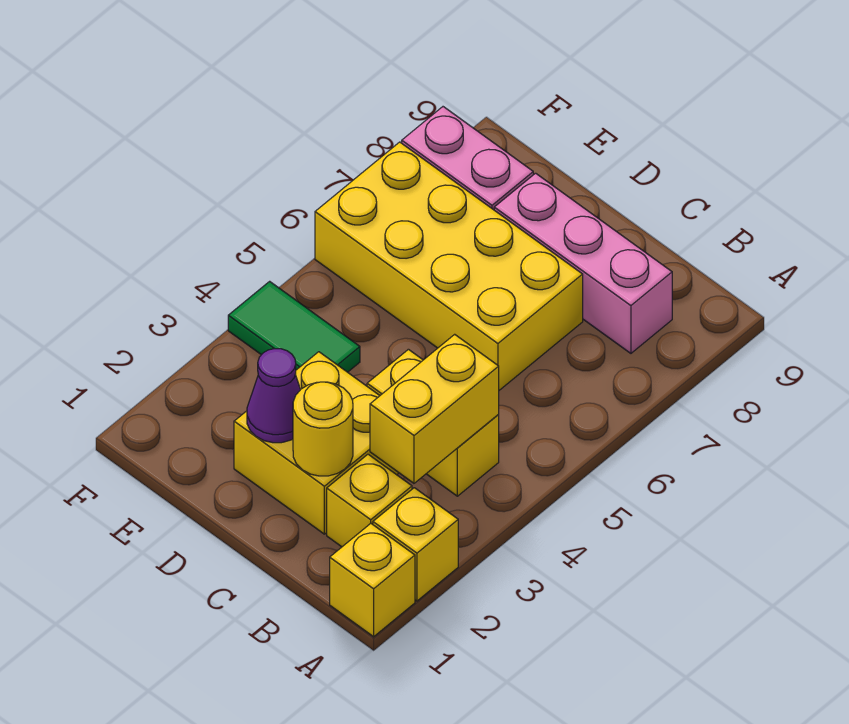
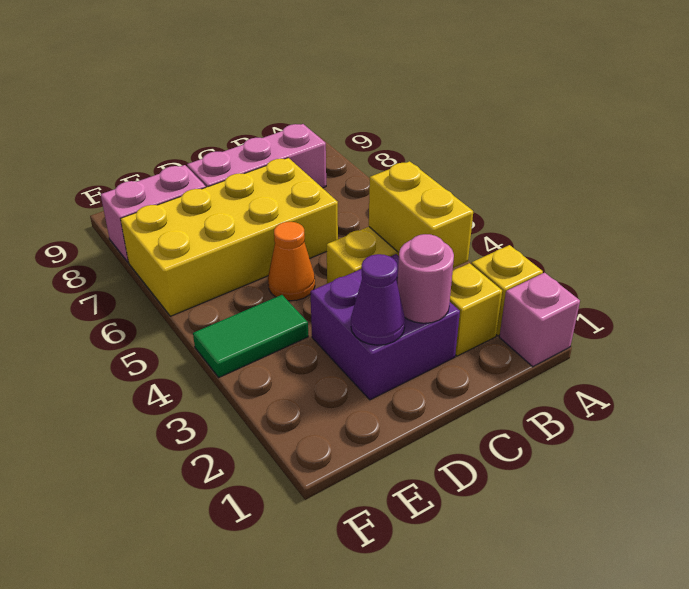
yellow 1x1 brick [330,524,415,637] -> pink 1x1 brick [499,273,580,367]
yellow 2x2 brick [234,352,399,534] -> purple 2x2 brick [311,254,460,400]
yellow 1x1 round brick [293,382,353,476] -> pink 1x1 round brick [398,234,454,323]
none -> orange 1x1 cone [268,222,315,301]

